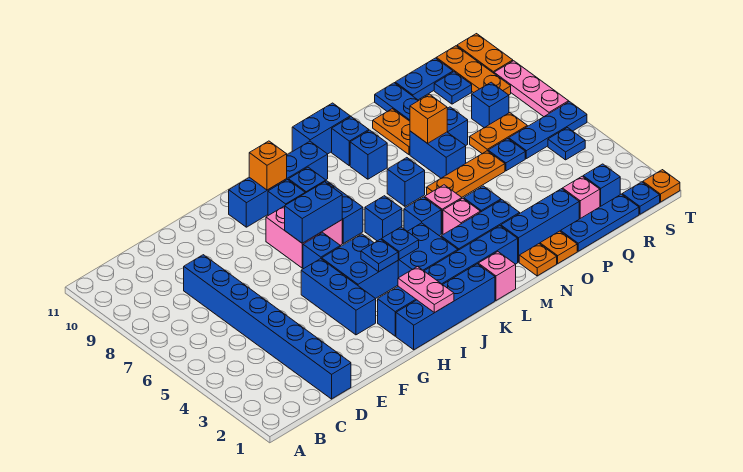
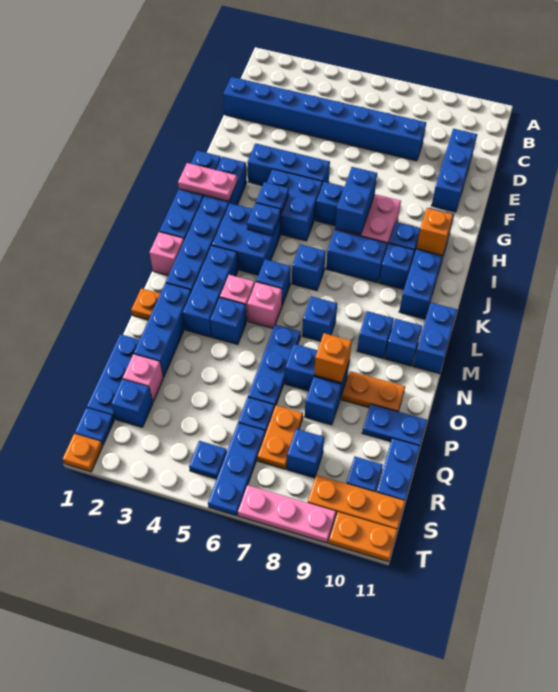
none -> blue 1x3 brick [432,129,477,212]
orange 1x3 plate [427,151,505,197] -> blue 1x3 plate [248,325,301,408]
orange 1x1 plate [540,231,577,263] -> none

